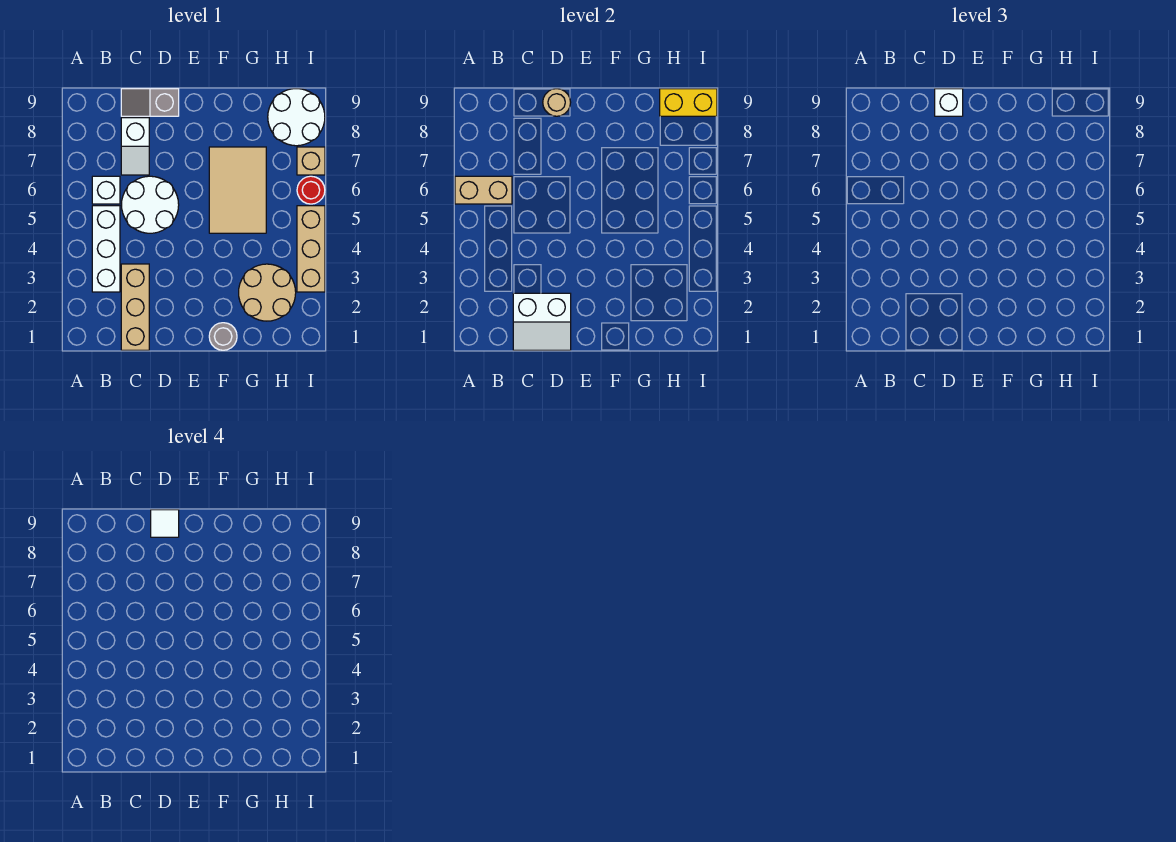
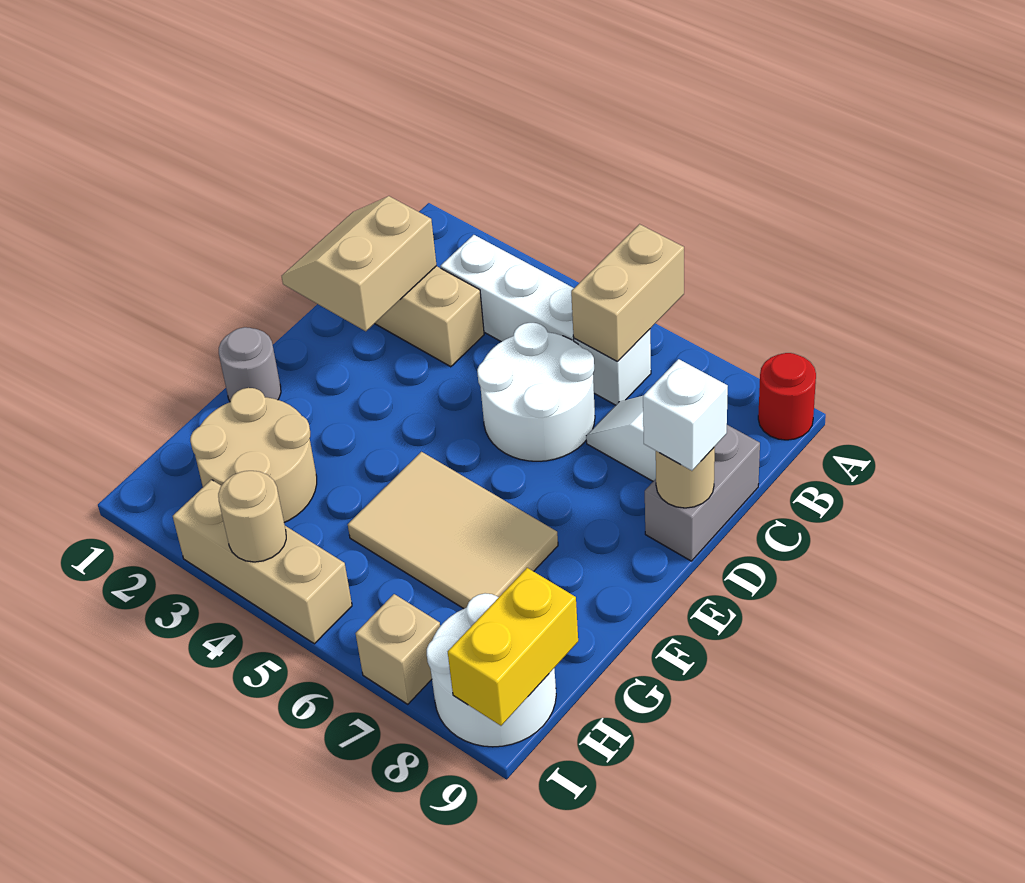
white 2x2 slope [513,293,571,350] -> tan 2x2 slope [282,196,436,331]
grey 1x2 slope [121,89,179,116] -> grey 1x2 brick [645,425,760,561]
white 1x1 tile [151,510,179,537] -> none
none -> tan 1x1 round brick [218,471,286,562]
red 1x1 round brick [297,176,325,204] -> red 1x1 round brick moved to [758,353,816,440]

